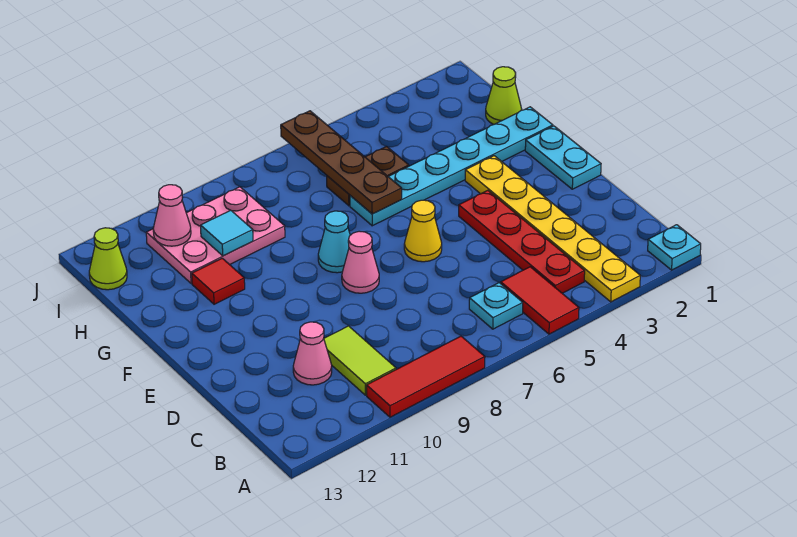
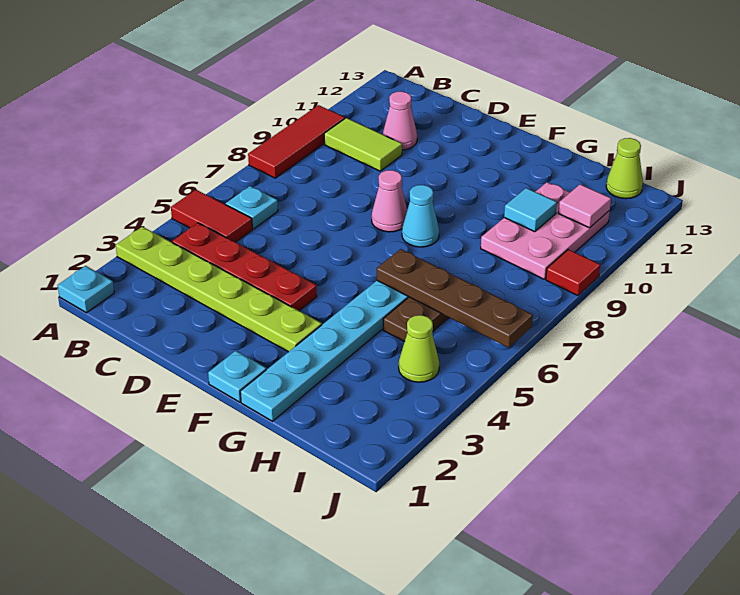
yellow 1x6 plate [465,156,640,302] -> lime 1x6 plate [116,227,322,352]
cyan 1x2 plate [525,126,601,189] -> cyan 1x1 plate [208,351,266,402]
yellow 1x1 cone [404,200,442,262] -> none
red 1x1 tile [192,258,245,304] -> red 1x1 tile moved to [546,249,600,296]
lime 1x1 cone [486,67,522,125] -> lime 1x1 cone moved to [399,315,439,382]
pink 1x1 cone [153,185,191,246] -> pink 1x1 tile [558,184,611,228]

